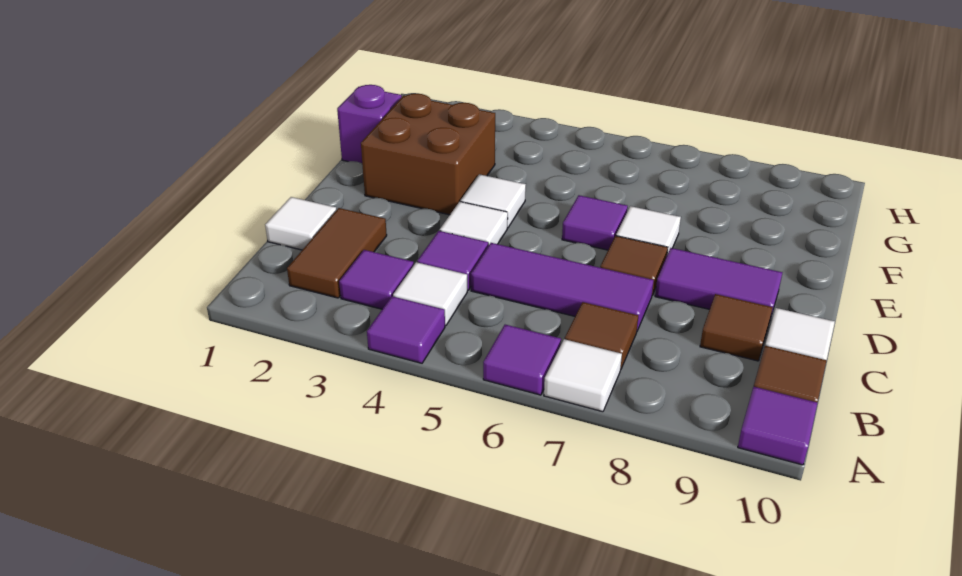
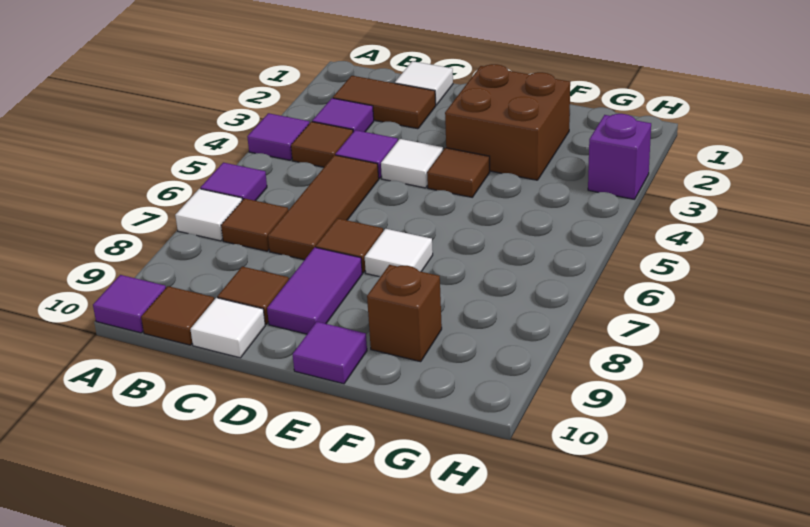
white 1x1 tile [393,262,467,325] -> brown 1x1 tile [291,122,353,167]
purple 1x3 tile [471,243,654,331] -> brown 1x3 tile [268,155,379,260]
white 1x1 tile [461,174,526,228] -> brown 1x1 tile [427,148,490,197]
purple 1x1 tile [562,195,628,250] -> purple 1x1 tile moved to [293,322,367,384]
purple 1x1 brick [337,85,402,163] -> purple 1x1 brick moved to [588,114,651,199]
none -> brown 1x1 brick [367,265,442,362]

